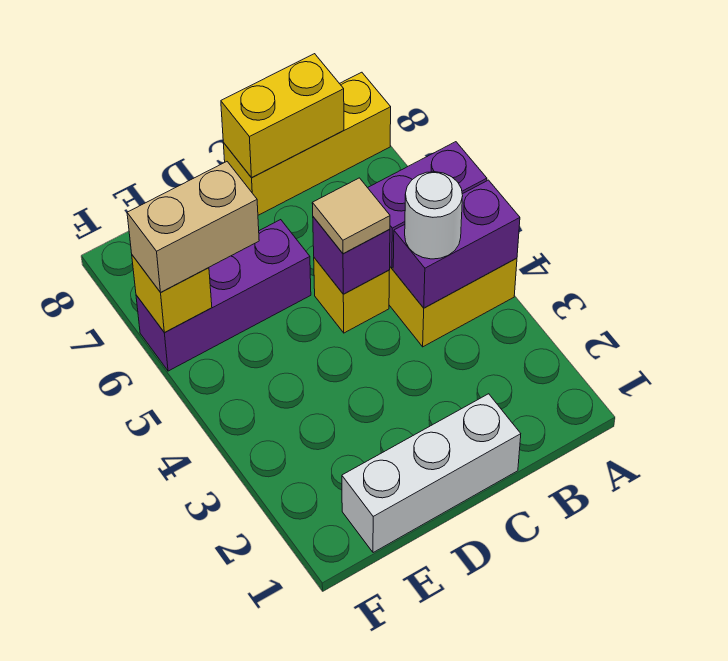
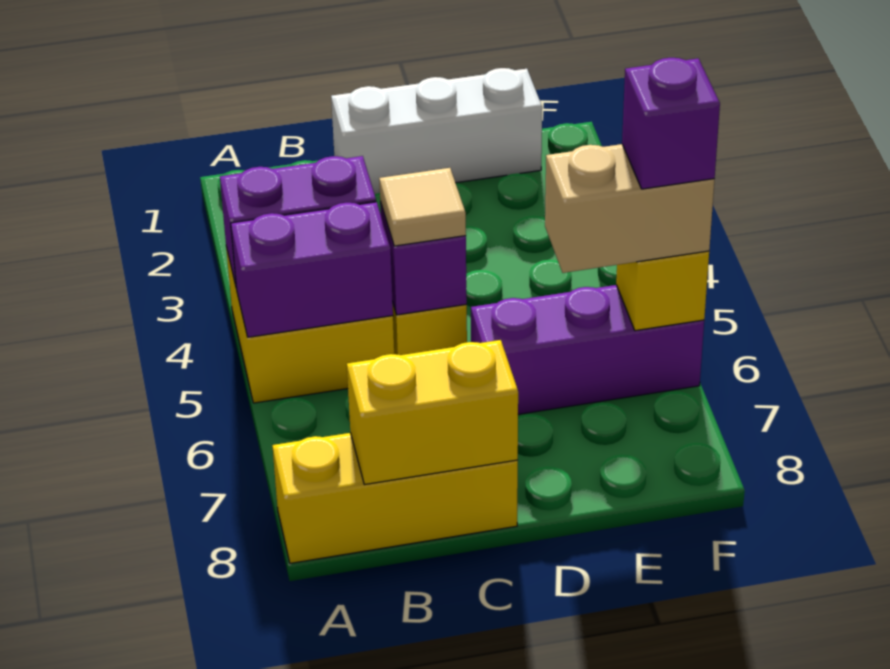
white 1x1 round brick [405,172,463,259] -> none
none -> purple 1x1 brick [622,58,720,189]

